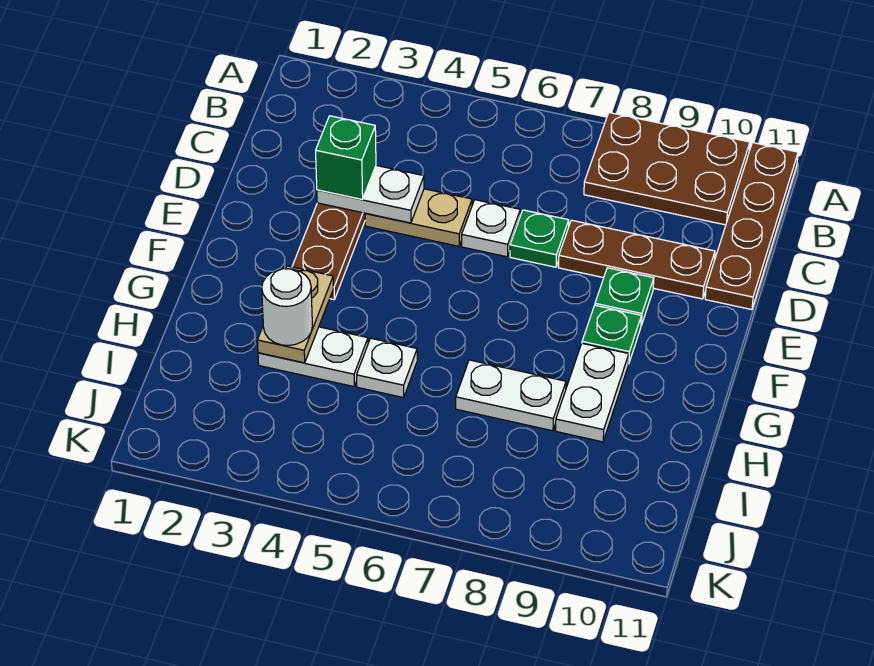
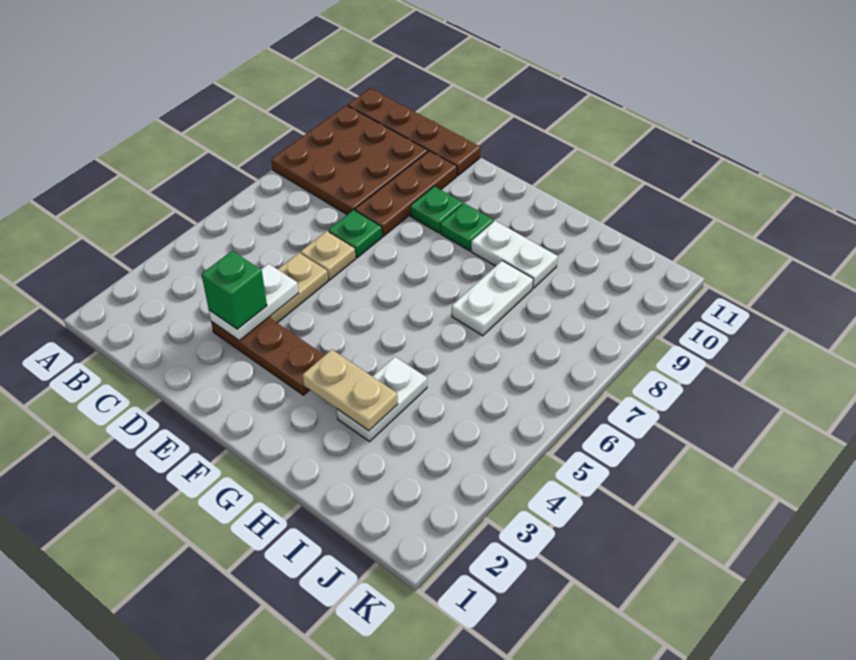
brown 2x3 plate [584,113,750,225] -> brown 3x3 plate [271,105,428,215]
white 1x1 plate [462,200,520,257] -> tan 1x1 plate [300,231,356,280]
white 1x1 round brick [262,269,312,346] -> none
white 1x1 plate [357,338,417,398] -> none

